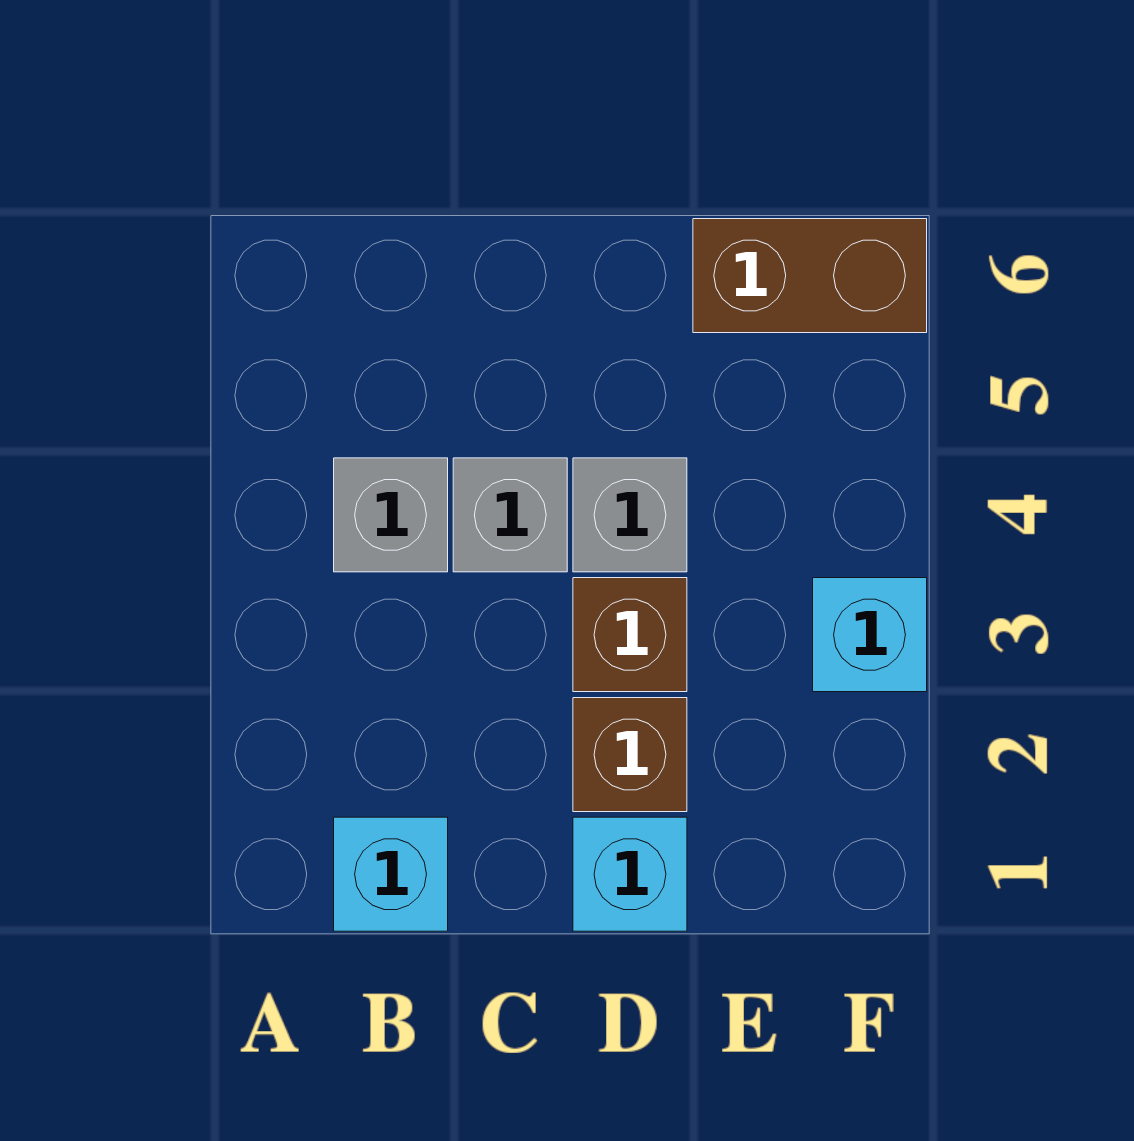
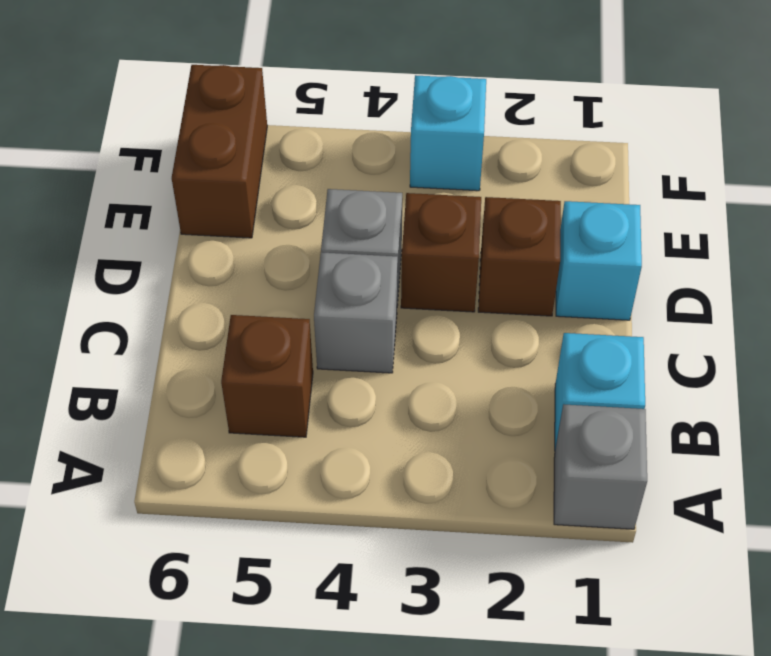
grey 1x1 brick [334,458,448,572] -> grey 1x1 brick moved to [554,404,647,529]
none -> brown 1x1 brick [221,315,313,437]

